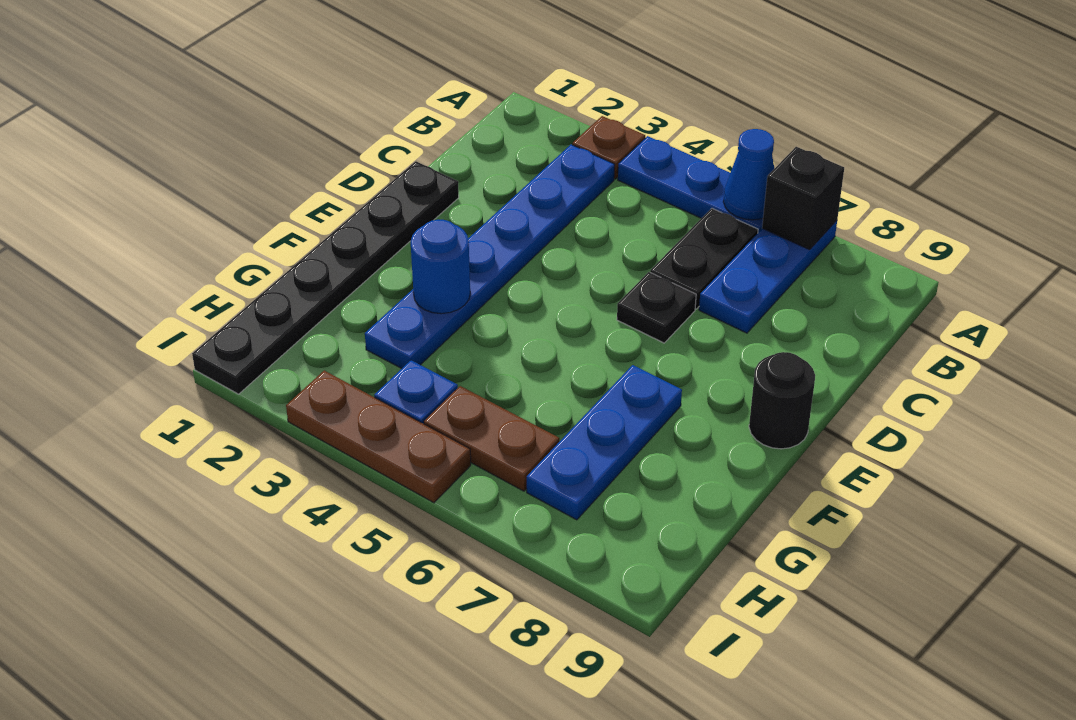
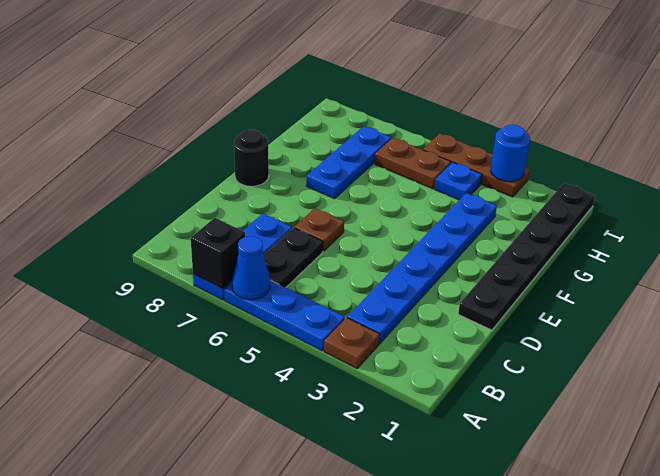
black 1x1 plate [617,272,696,343] -> brown 1x1 plate [294,208,344,251]
blue 1x1 round brick [411,219,470,314] -> blue 1x1 round brick moved to [491,125,530,182]

